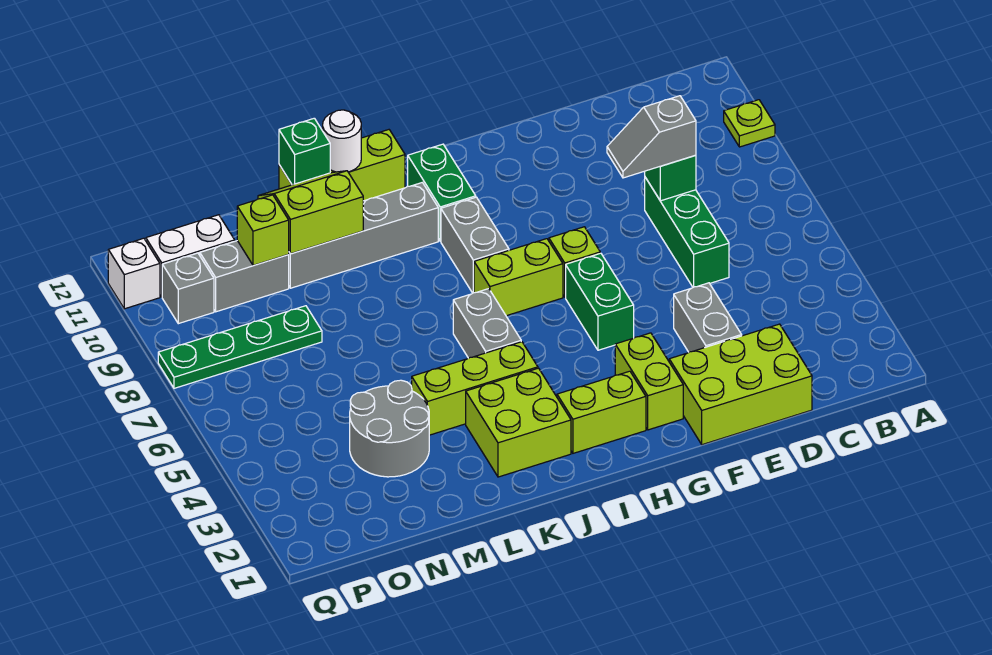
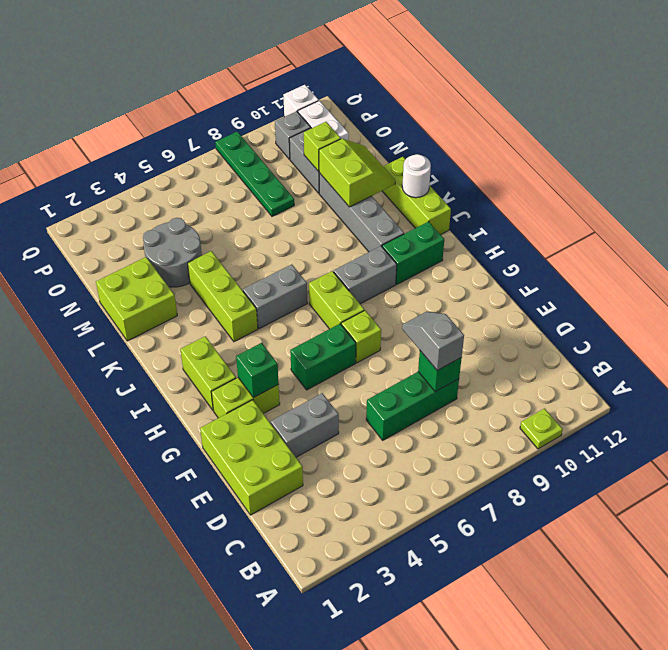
lime 2x2 brick [466,368,571,477] -> lime 2x2 brick moved to [96,257,177,341]
green 1x1 brick [279,118,330,185] -> green 1x1 brick moved to [236,343,279,398]

